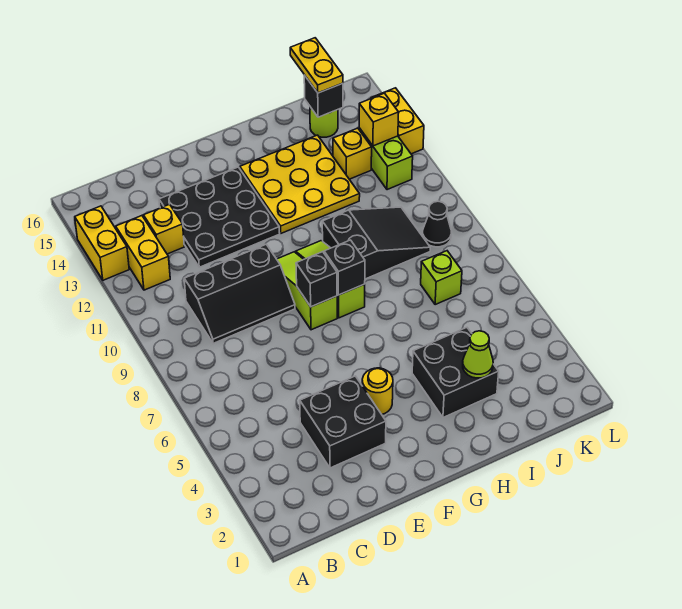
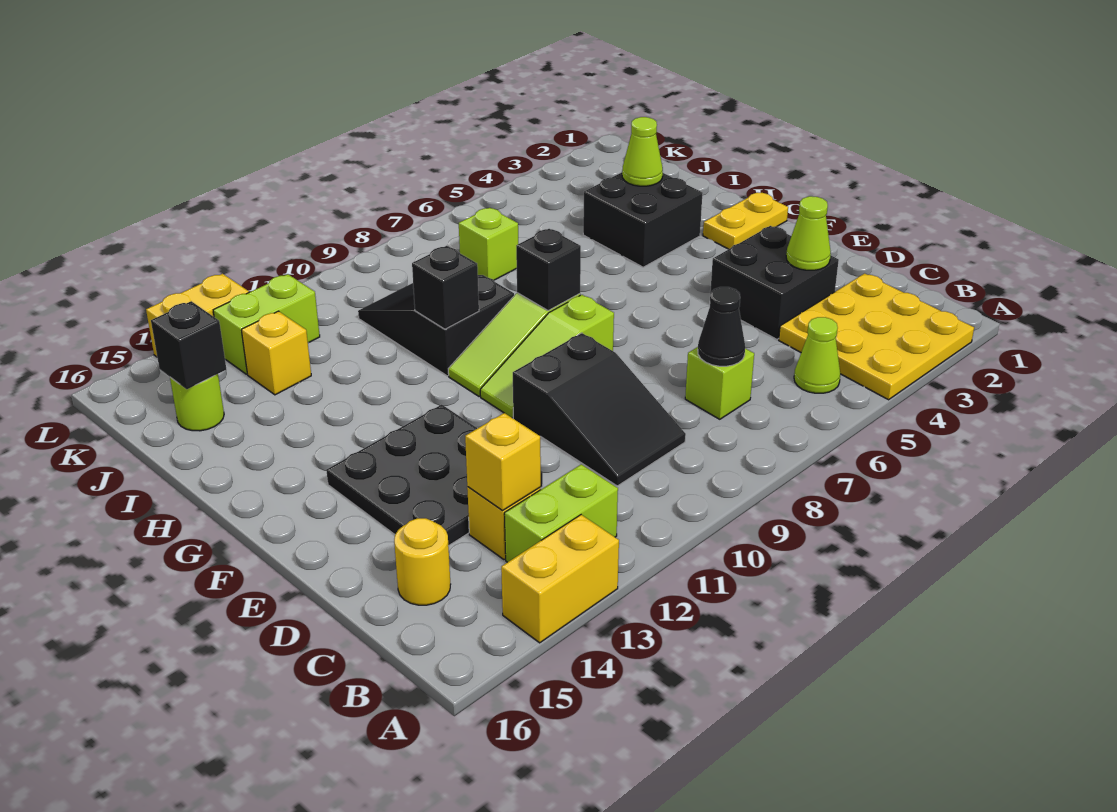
none -> lime 1x1 cone [794,317,840,393]
yellow 1x2 brick [116,216,170,290] -> lime 1x2 brick [504,464,618,562]
none -> lime 1x1 brick [685,347,754,419]
black 2x3 slope [184,244,295,343] -> black 2x3 slope turned to [513,333,686,486]
none -> lime 1x1 cone [786,196,831,270]
yellow 1x1 round brick [362,368,393,414] -> yellow 1x1 round brick moved to [394,518,451,605]
black 1x1 brick [296,252,337,307] -> black 1x1 brick moved to [412,246,479,329]
yellow 3x3 plate [240,135,360,233] -> yellow 3x3 plate moved to [779,273,974,400]
yellow 1x2 plate [290,38,343,93] -> yellow 1x2 plate moved to [703,193,788,249]
black 1x1 cone [422,201,451,247] -> black 1x1 cone moved to [698,287,745,366]
yellow 1x1 brick [359,93,399,146] -> yellow 1x1 brick moved to [465,413,541,510]

